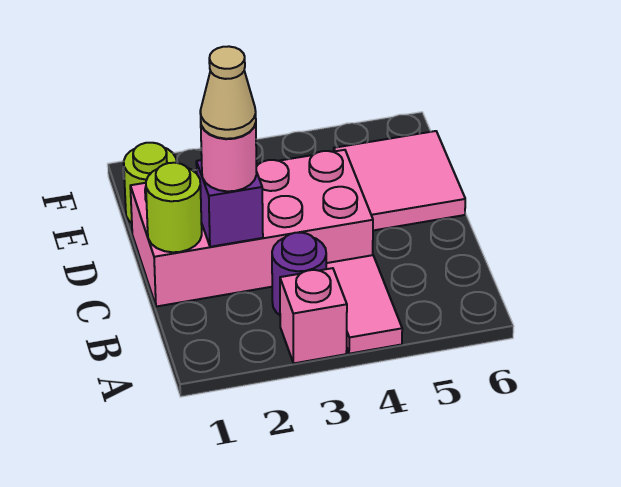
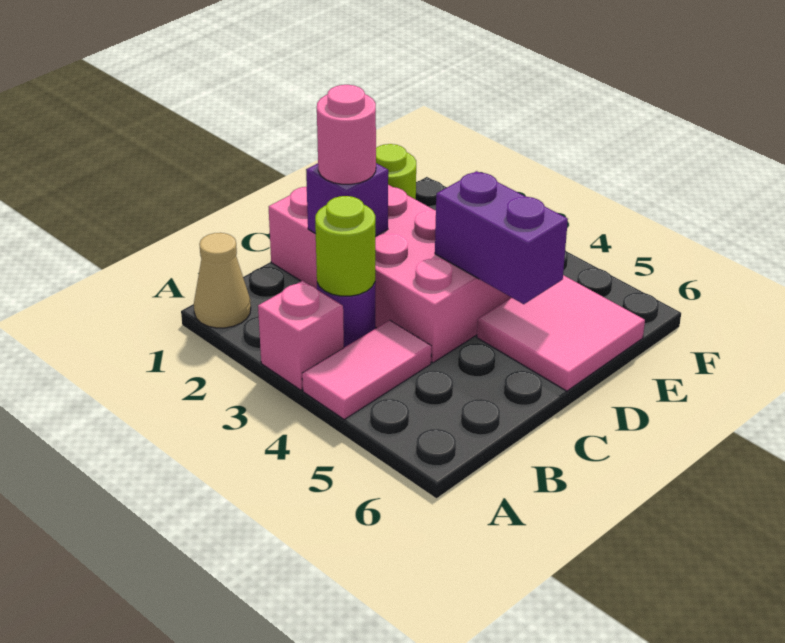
lime 1x1 round brick [146,163,202,252] -> lime 1x1 round brick moved to [315,196,375,296]
tan 1x1 cone [200,46,256,139] -> tan 1x1 cone moved to [194,233,251,328]
none -> purple 1x2 brick [435,171,568,304]

